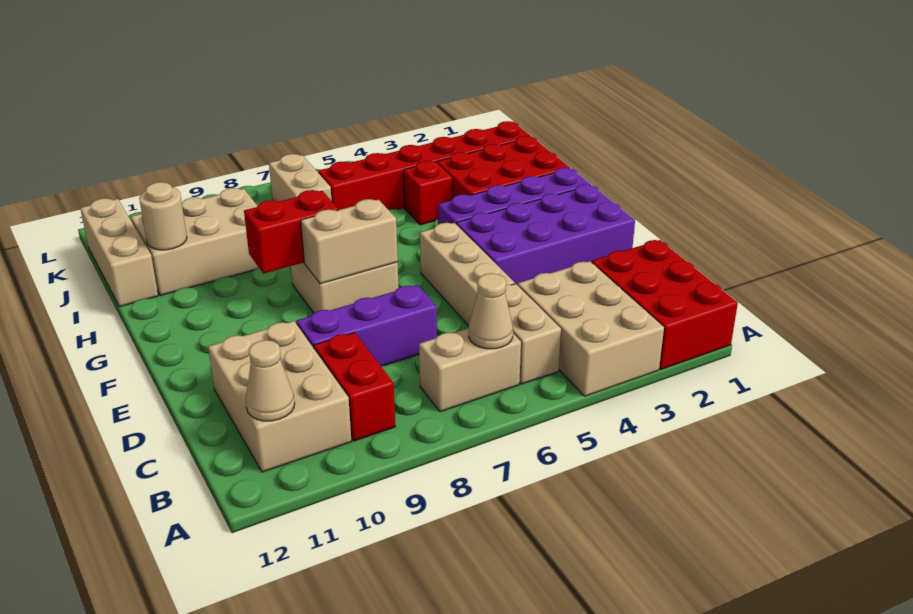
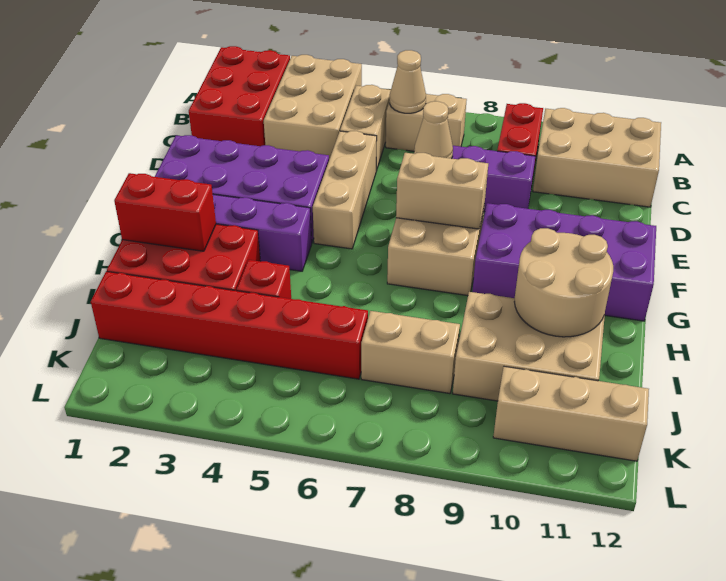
tan 2x3 brick [208,321,352,472] -> tan 2x3 brick turned to [533,108,661,207]
tan 1x1 cone [246,340,295,421] -> tan 1x1 cone moved to [414,101,453,159]
none -> purple 2x4 brick [472,203,656,321]
red 1x2 brick [244,190,338,274] -> red 1x2 brick moved to [114,173,216,251]
tan 1x1 round brick [139,182,187,250] -> tan 2x2 round brick [514,228,613,337]
tan 1x3 brick [80,198,158,307] -> tan 1x3 brick turned to [493,367,649,461]
tan 1x2 brick [269,154,332,201] -> tan 1x2 brick turned to [361,311,460,394]

